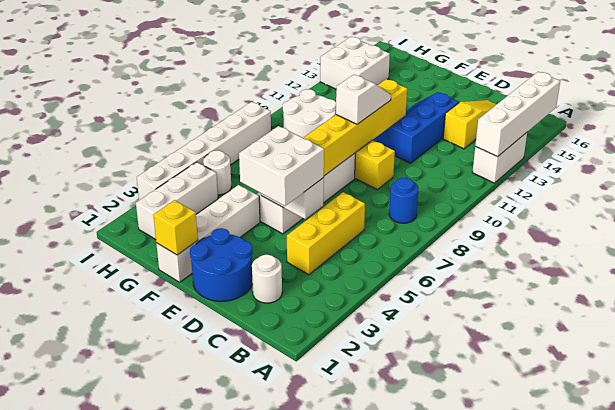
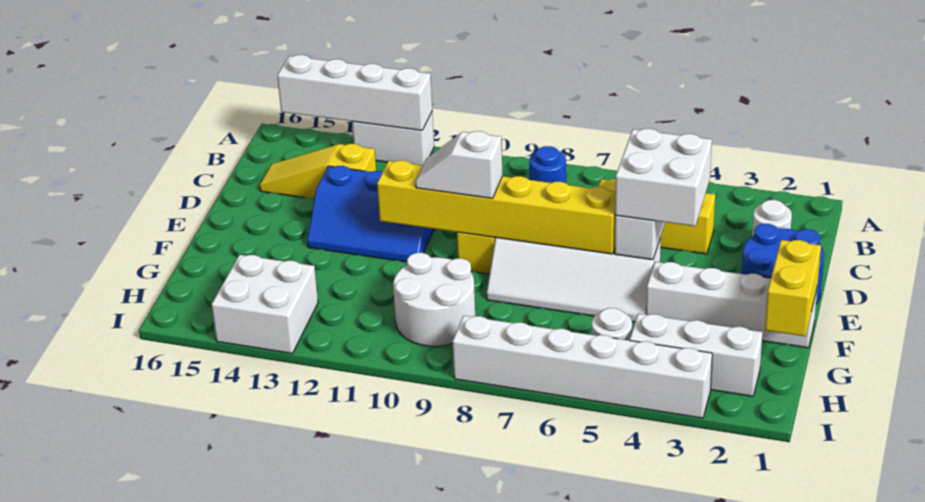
yellow 1x1 brick [153,200,198,255] -> yellow 1x2 brick [765,240,821,336]

